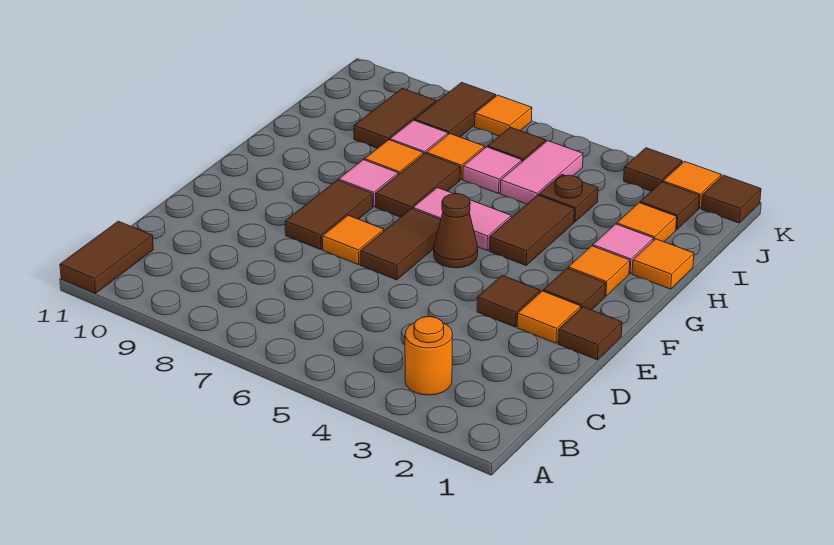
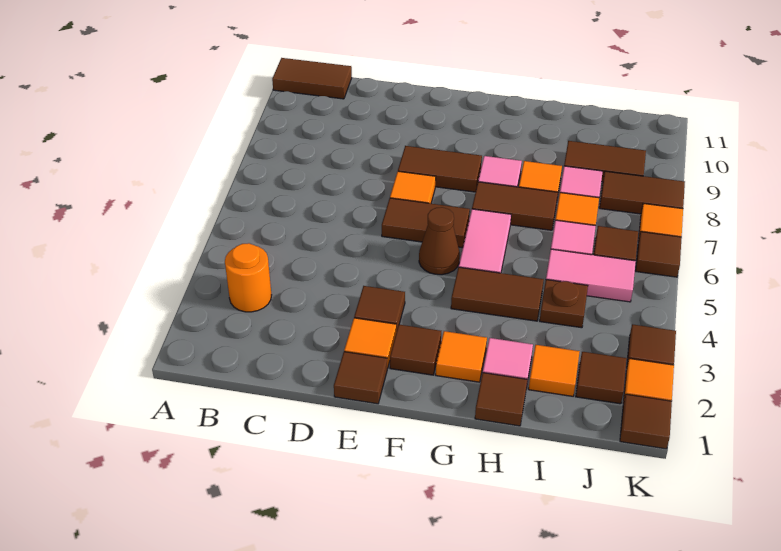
orange 1x1 tile [632,239,694,289] -> brown 1x1 tile [475,373,527,426]
none -> brown 1x1 tile [636,232,682,277]

